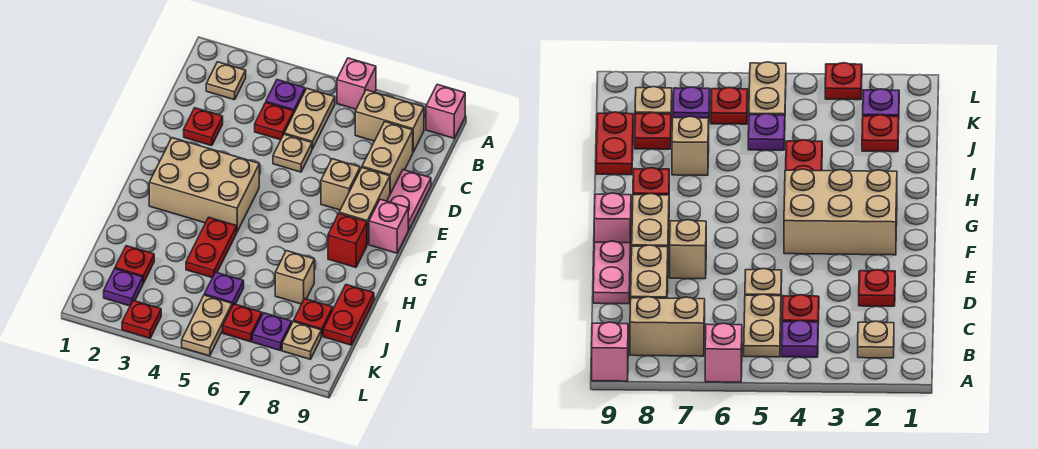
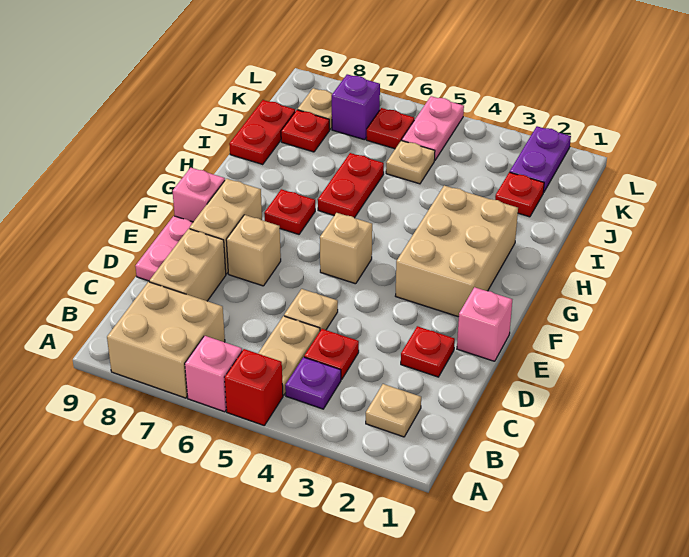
pink 1x1 brick [426,84,465,138] -> pink 1x1 brick moved to [457,287,512,361]
tan 1x2 brick [355,90,424,152] -> tan 2x2 brick [107,282,225,398]
tan 2x3 brick [149,138,259,231] -> tan 2x3 brick turned to [396,186,518,317]
red 1x1 brick [328,214,367,267] -> red 1x1 brick moved to [225,349,283,425]
red 1x2 plate [186,217,237,278] -> red 1x2 plate moved to [318,153,384,218]
tan 1x1 brick [275,251,314,304] -> tan 1x1 brick moved to [320,213,372,284]
purple 1x1 plate [204,272,244,306] -> tan 1x1 plate [386,140,435,184]
purple 1x1 plate [104,269,143,306] -> purple 1x2 plate [510,126,571,193]
tan 1x2 plate [182,295,232,356] -> pink 1x2 plate [402,96,464,160]
purple 1x1 plate [252,313,292,351] -> purple 1x1 brick [332,74,380,140]
red 1x1 plate [122,301,161,338] -> red 1x1 plate moved to [264,189,315,234]

